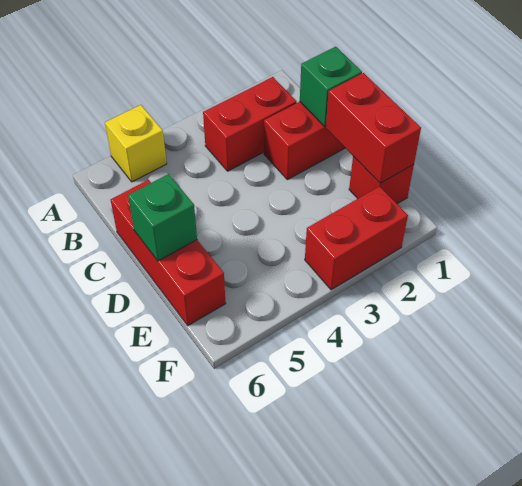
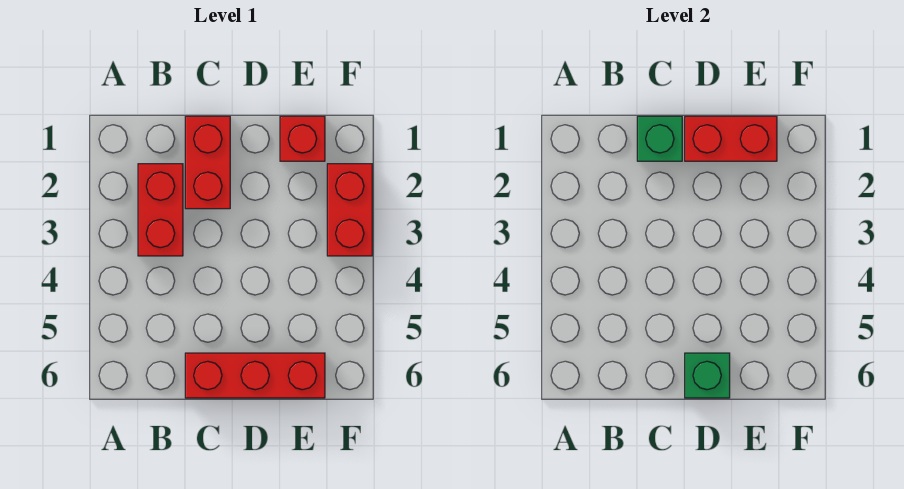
yellow 1x1 brick [105,105,167,182] -> none

